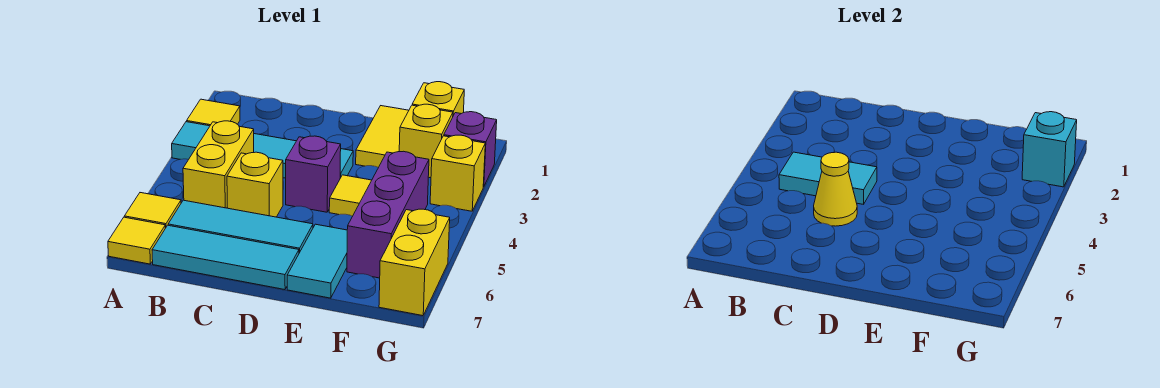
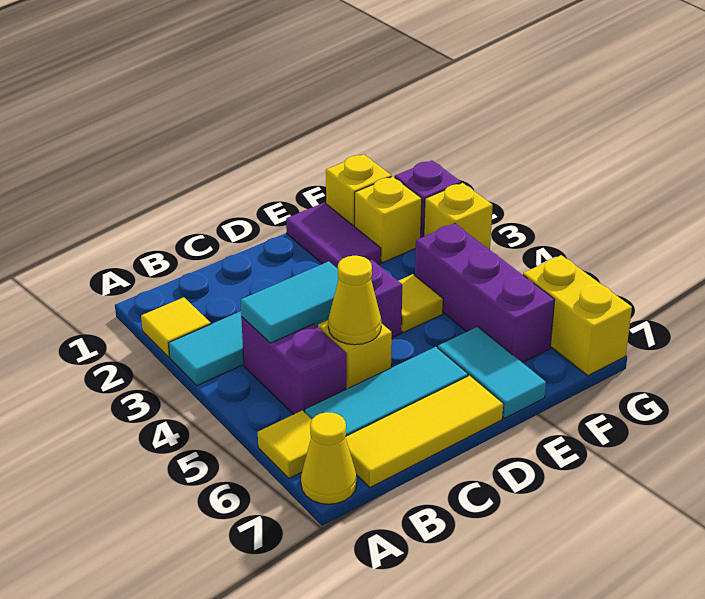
yellow 1x1 tile [108,217,165,264] -> yellow 1x1 cone [301,412,357,504]
yellow 1x2 brick [183,121,254,208] -> purple 1x2 brick [241,317,347,414]
cyan 1x3 tile [152,225,299,290] -> yellow 1x3 tile [346,375,503,488]
yellow 1x2 tile [356,106,409,168] -> purple 1x2 tile [286,202,381,269]
cyan 1x1 brick [1022,112,1077,187] -> none

